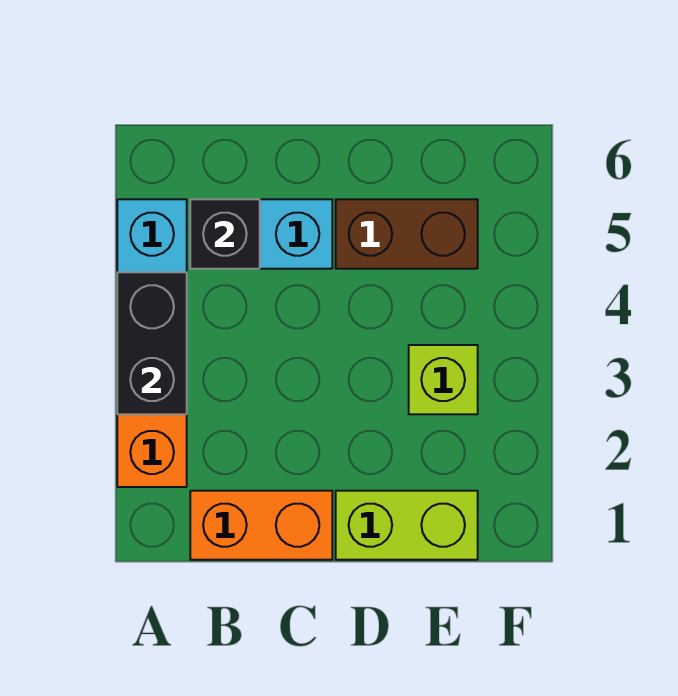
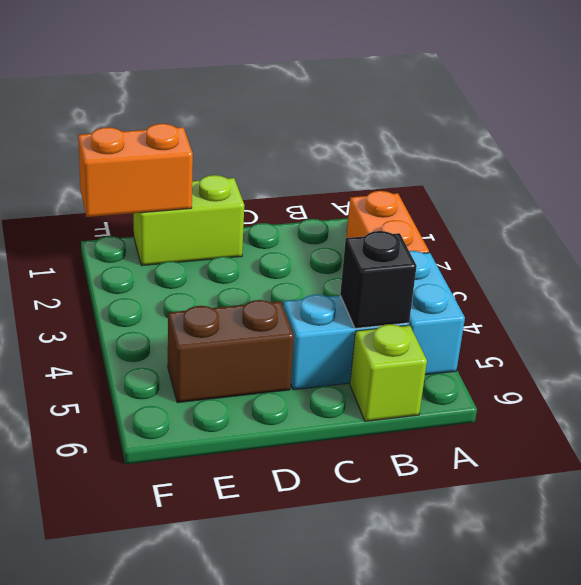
black 1x2 brick [117,272,187,414] -> none
orange 1x2 brick [190,491,332,560] -> orange 1x2 brick moved to [78,124,193,217]
lime 1x1 brick [409,345,478,414] -> lime 1x1 brick moved to [350,324,427,422]

